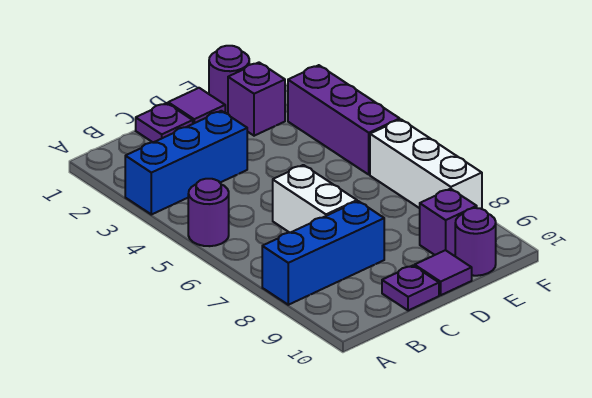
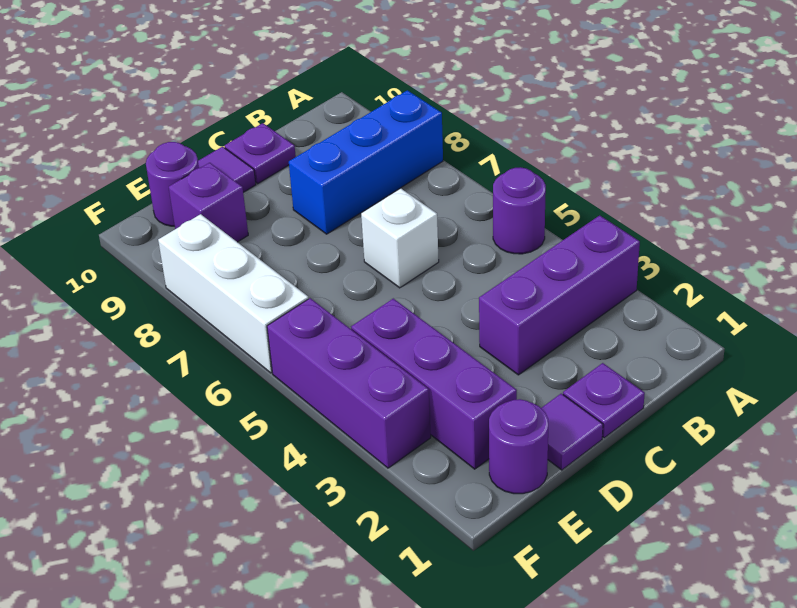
blue 1x3 brick [125,111,247,215] -> purple 1x3 brick [479,215,640,375]
white 1x2 brick [273,165,357,233] -> white 1x1 brick [361,189,439,288]
purple 1x1 brick [228,63,285,136] -> purple 1x3 brick [351,299,517,469]

